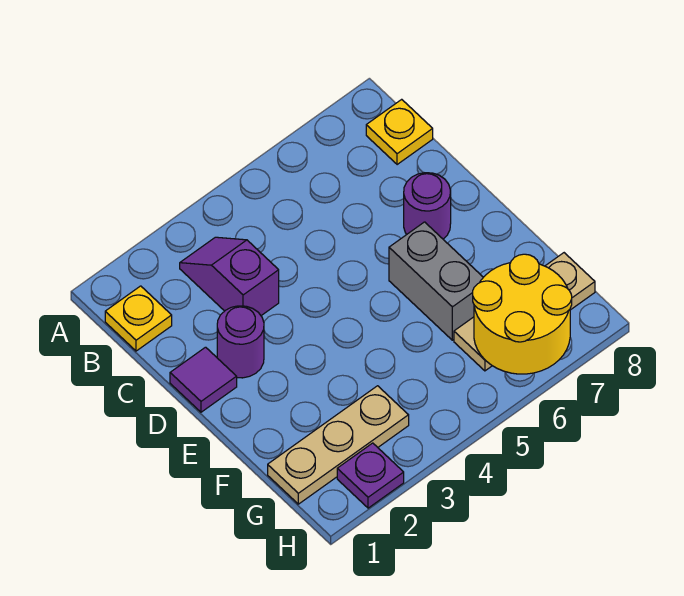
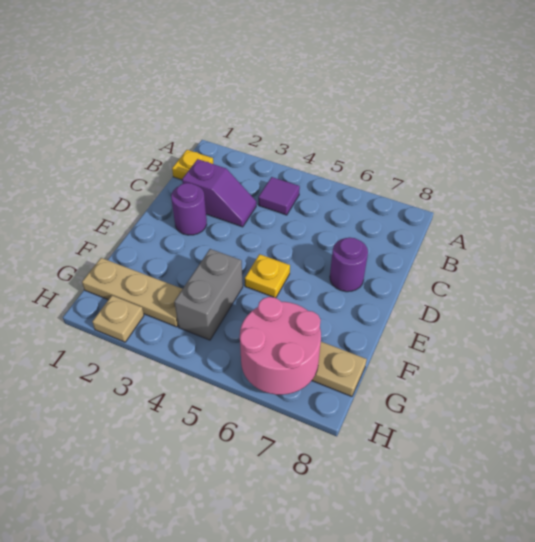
purple 1x2 slope [180,237,279,316] -> purple 1x2 slope turned to [182,159,256,227]
yellow 1x1 plate [366,99,433,165] -> yellow 1x1 plate moved to [245,254,290,298]
purple 1x1 tile [170,347,237,412] -> purple 1x1 tile moved to [258,177,300,215]
grey 1x2 brick [389,222,483,340] -> grey 1x2 brick moved to [174,249,243,340]
yellow 2x2 round brick [473,254,572,374] -> pink 2x2 round brick [240,297,321,395]
purple 1x1 plate [337,443,404,508] -> tan 1x1 plate [92,296,144,342]

